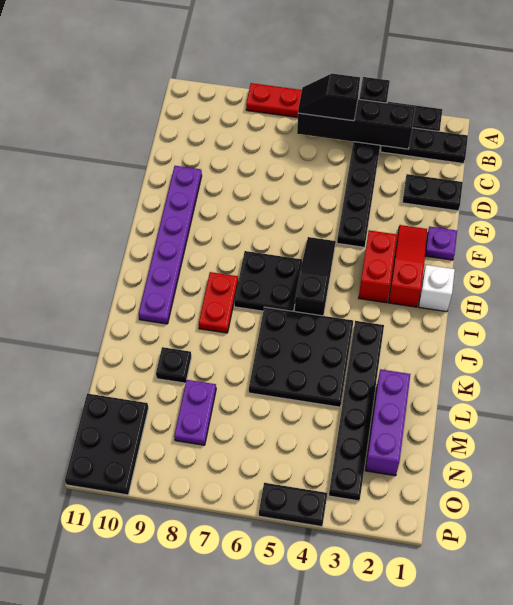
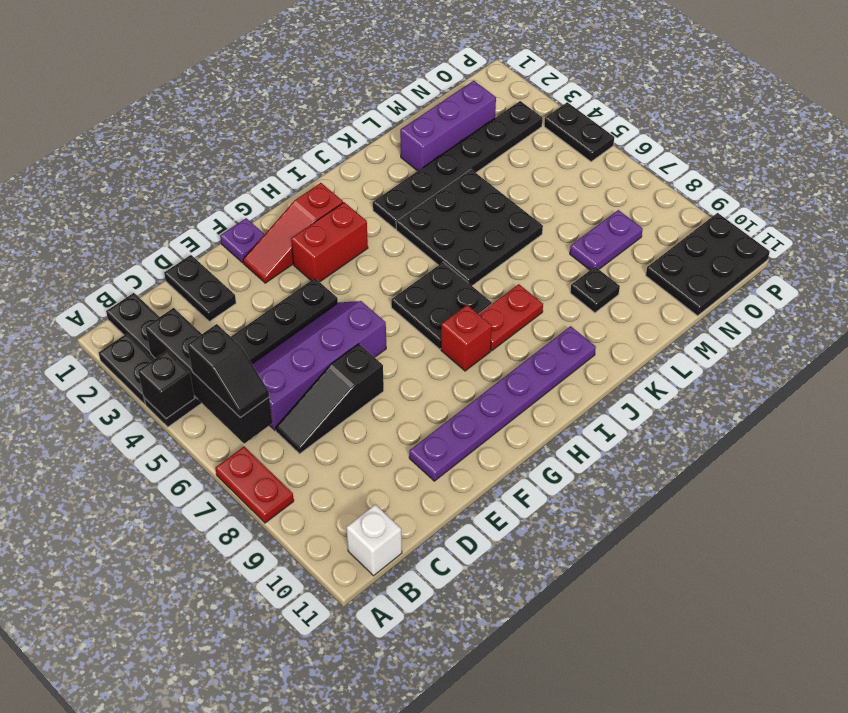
none -> purple 2x4 slope [252,301,386,430]
black 1x3 slope [295,237,336,316] -> black 1x3 slope moved to [276,344,384,454]
white 1x1 brick [419,265,455,312] -> white 1x1 brick moved to [347,505,402,576]
none -> red 1x1 brick [441,305,492,371]

